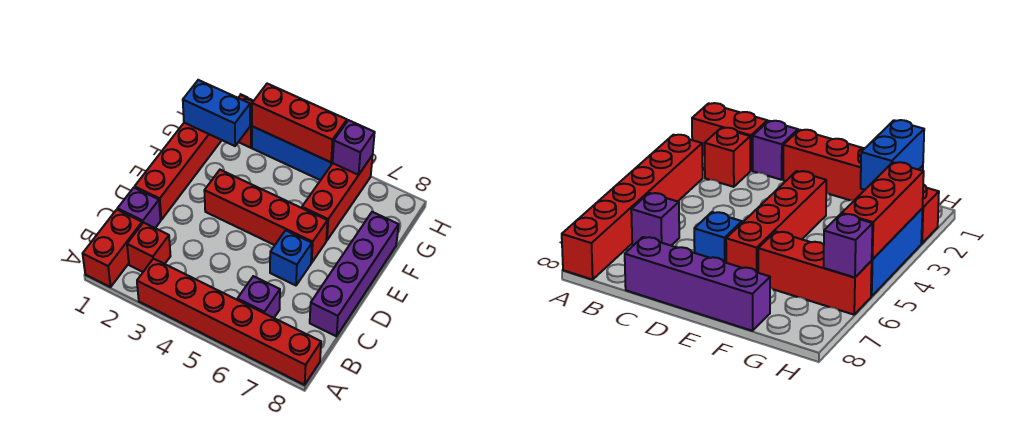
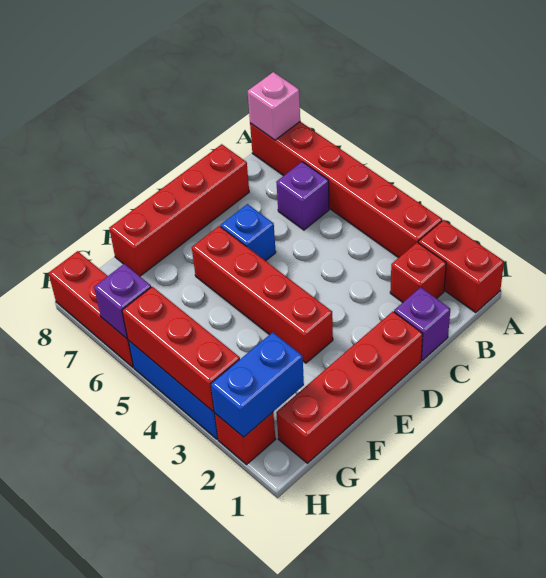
red 1x2 brick [83,210,142,287] -> red 1x2 brick turned to [418,220,504,312]
none -> pink 1x1 brick [248,72,300,140]
purple 1x4 brick [310,212,399,336] -> red 1x4 brick [109,144,249,276]
red 1x3 brick [302,155,373,240] -> red 1x3 brick turned to [48,251,134,367]
blue 1x2 brick [183,80,250,146] -> blue 1x2 brick turned to [211,332,304,437]

